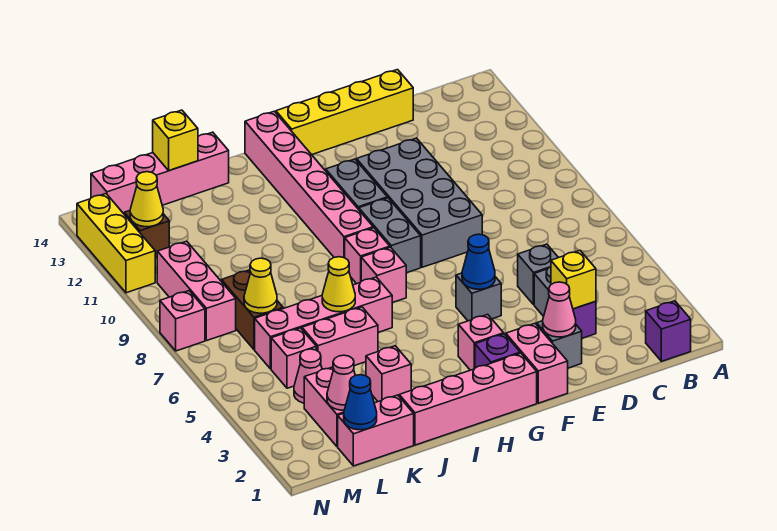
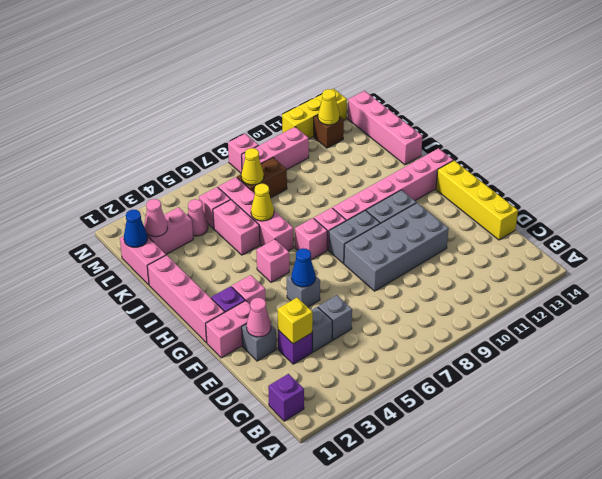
pink 1x1 brick [366,346,411,402] -> pink 1x1 brick moved to [256,239,289,282]
yellow 1x1 brick [153,110,198,171] -> none

